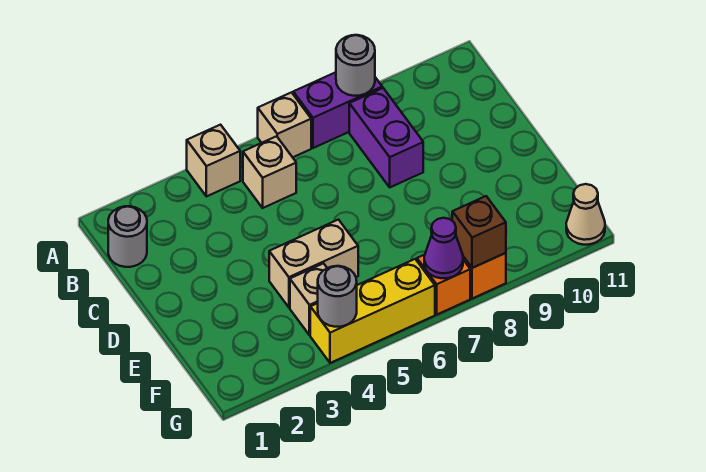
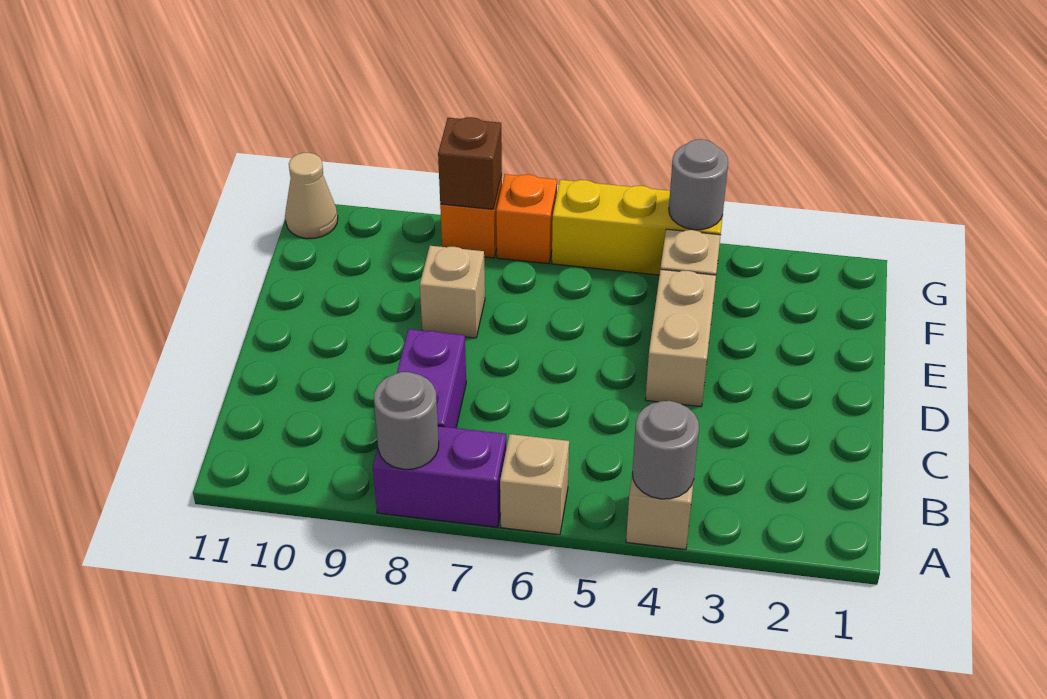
grey 1x1 round brick [108,206,147,267] -> grey 1x1 round brick moved to [632,401,699,499]
tan 1x1 brick [243,136,296,208] -> tan 1x1 brick moved to [420,246,485,338]
tan 1x2 brick [269,220,358,307] -> tan 1x2 brick turned to [645,269,716,407]
purple 1x1 cone [424,218,463,278] -> none

